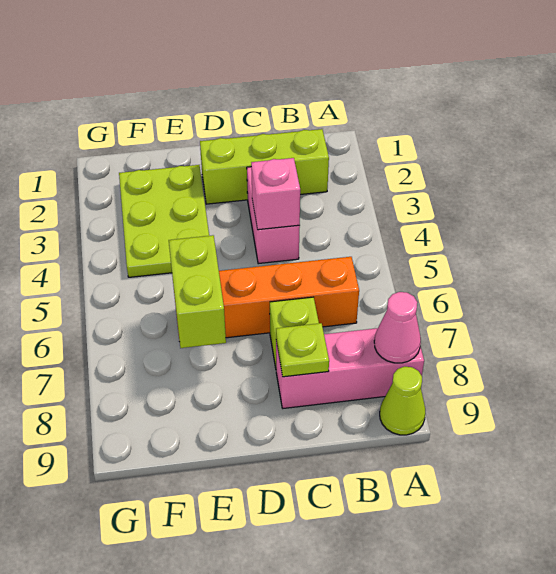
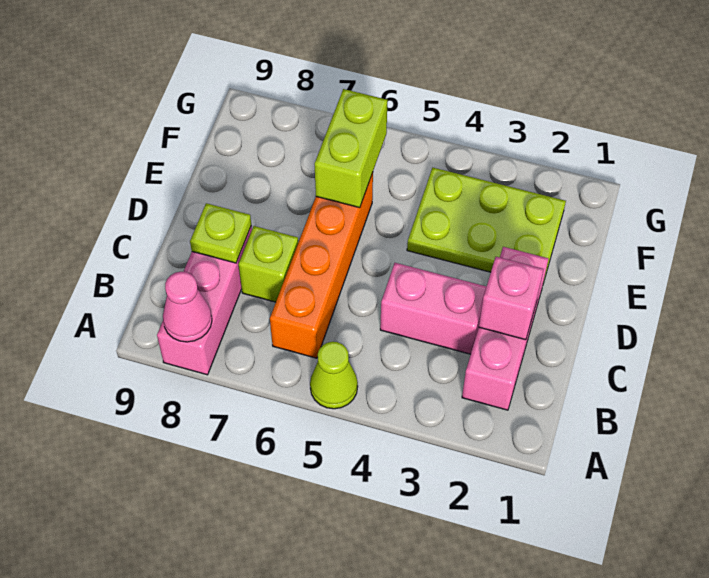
lime 1x1 cone [380,367,426,435] -> lime 1x1 cone moved to [310,342,358,409]
lime 1x3 brick [200,129,329,204] -> pink 1x3 brick [462,247,548,410]
pink 1x1 brick [251,158,300,230] -> pink 1x1 brick moved to [479,257,544,340]
lime 1x2 brick [169,235,226,348] -> lime 1x2 brick turned to [315,89,388,208]

